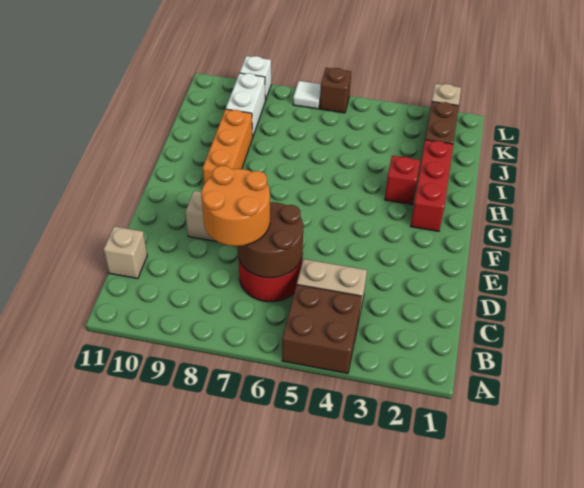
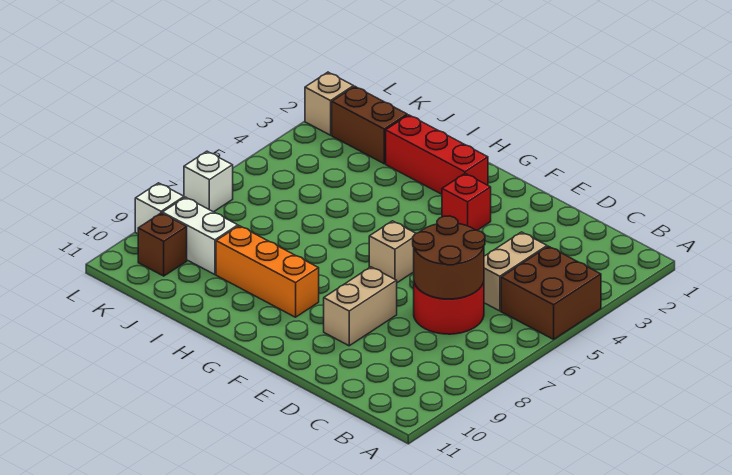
orange 2x2 round brick [201,166,270,246] -> none
tan 1x1 brick [104,226,147,279] -> tan 1x1 brick moved to [369,221,416,283]
red 1x1 brick [385,156,420,204] -> red 1x1 brick moved to [442,174,491,230]
brown 1x1 brick [320,68,351,113] -> brown 1x1 brick moved to [138,213,187,276]
white 1x1 tile [293,81,321,109] -> white 1x1 brick [184,151,233,212]

